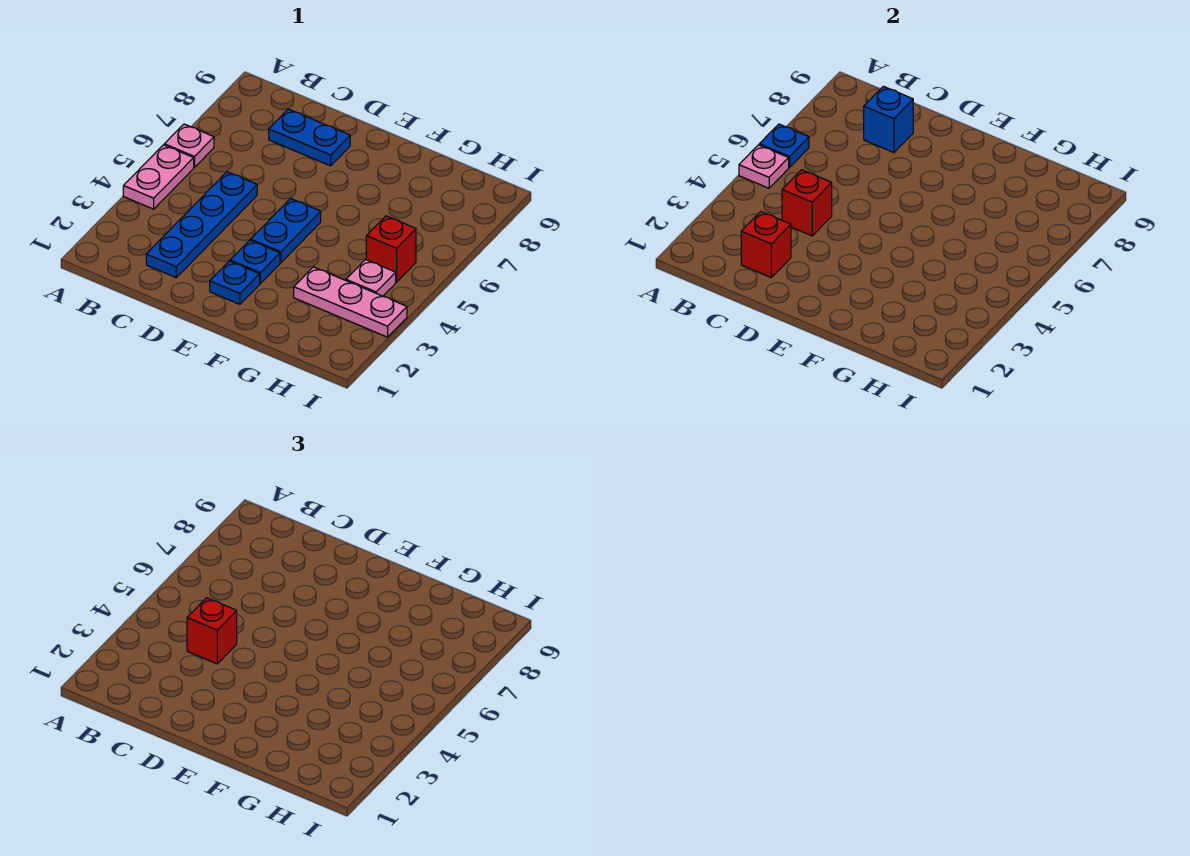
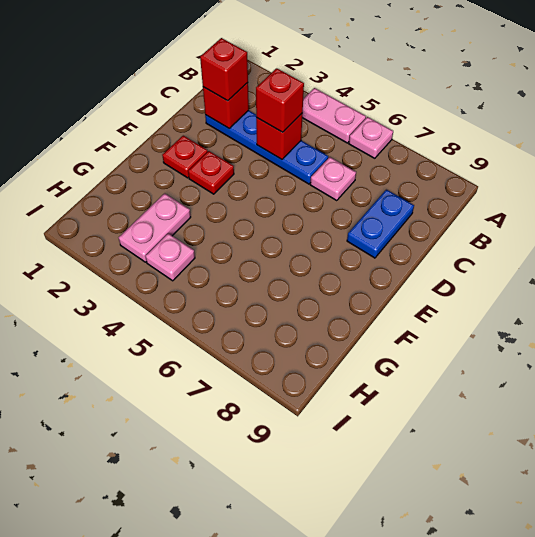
pink 1x1 plate [739,145,789,188] -> pink 1x1 plate moved to [310,157,356,201]
blue 1x1 plate [759,124,809,167] -> none
blue 1x1 brick [864,86,913,153] -> none
blue 1x1 plate [210,261,260,304] -> red 1x1 plate [162,136,208,178]
blue 1x1 plate [230,240,280,283] -> red 1x1 plate [188,151,234,194]
blue 1x2 plate [251,199,321,263] -> none
pink 1x3 plate [294,267,407,337] -> pink 1x2 plate [119,193,191,262]
red 1x1 brick [366,216,416,282] -> red 1x1 brick moved to [200,38,248,101]

